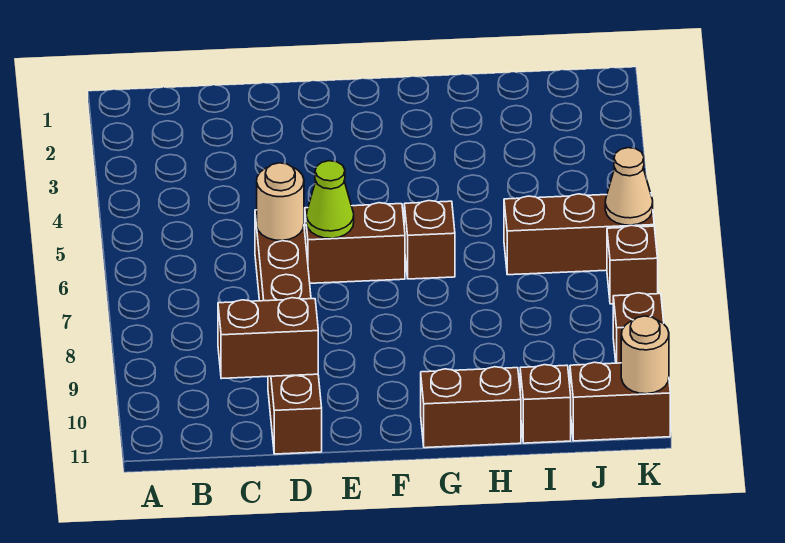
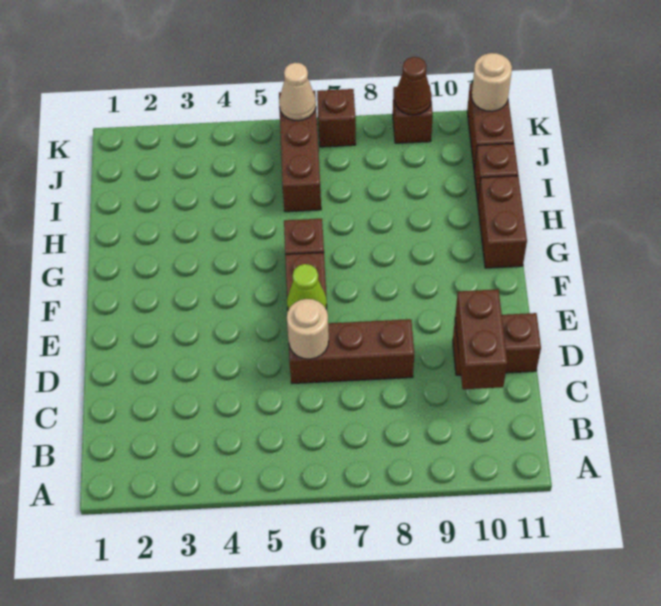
none -> brown 1x1 cone [395,57,432,115]

